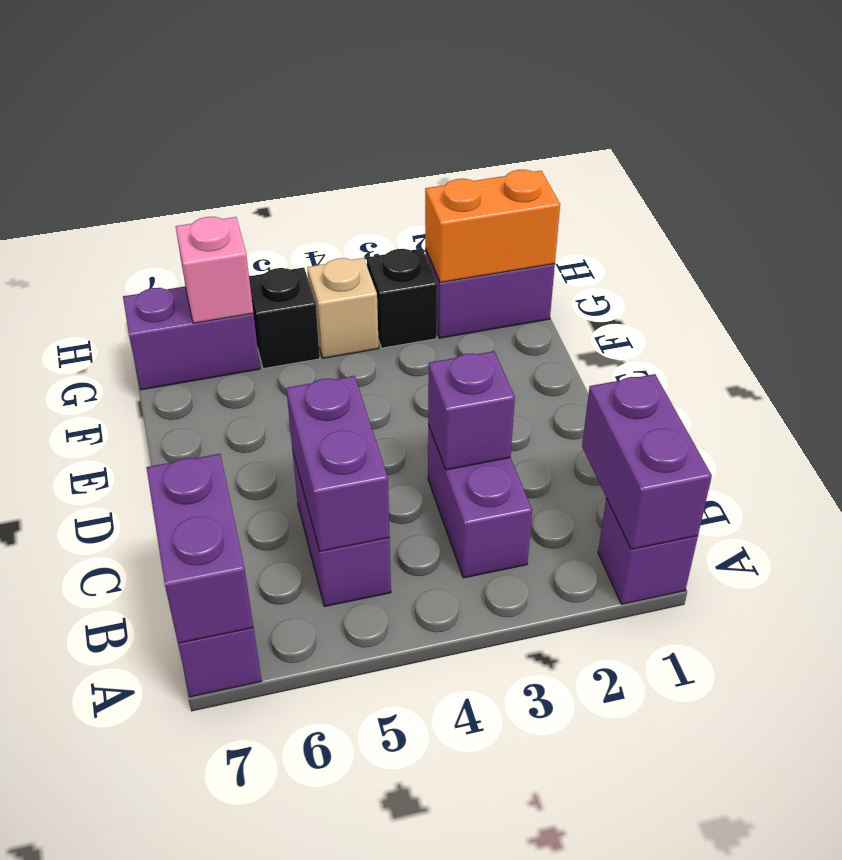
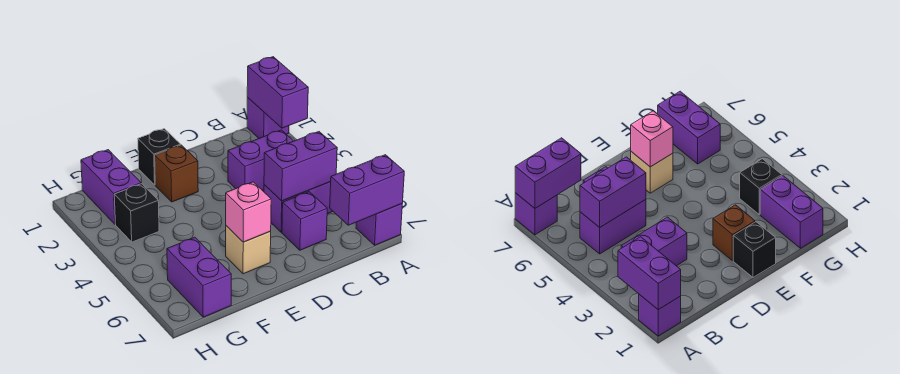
purple 1x2 brick [582,374,712,549] -> purple 1x2 brick turned to [247,57,308,128]
purple 1x1 brick [428,351,515,470] -> purple 1x1 brick moved to [282,192,327,250]
none -> brown 1x1 brick [155,145,198,202]
orange 1x2 brick [425,170,560,283] -> none
tan 1x1 brick [307,258,379,358] -> tan 1x1 brick moved to [226,226,271,274]
black 1x1 brick [249,267,320,369] -> black 1x1 brick moved to [138,129,181,185]
pink 1x1 brick [176,217,253,323] -> pink 1x1 brick moved to [226,182,271,242]

